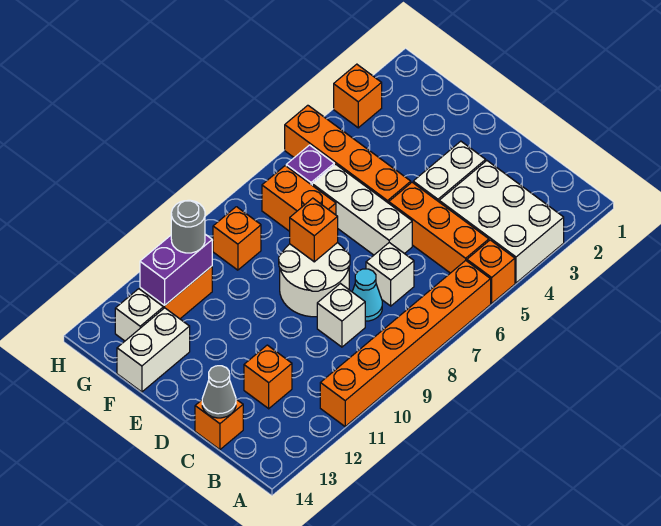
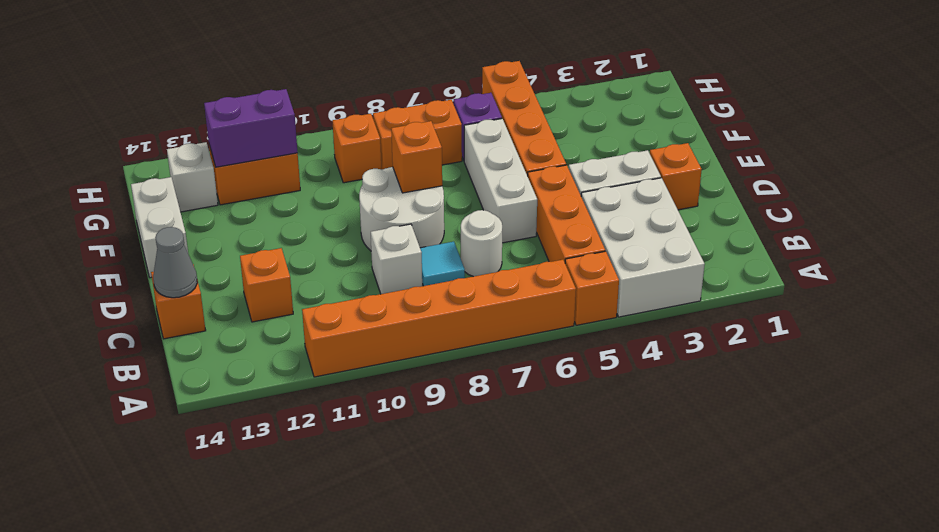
white 1x1 brick [366,243,414,306] -> white 1x1 round brick [461,210,502,277]
cyan 1x1 cone [352,269,382,321] -> cyan 1x1 tile [420,242,465,286]
orange 1x2 brick [262,166,336,231] -> orange 1x2 brick turned to [373,100,462,170]
white 1x2 brick [117,308,190,392] -> white 1x2 brick turned to [131,177,188,278]
grey 1x1 round brick [171,200,205,253] -> none
orange 1x1 brick [334,64,382,128] -> orange 1x1 brick moved to [650,143,702,210]

